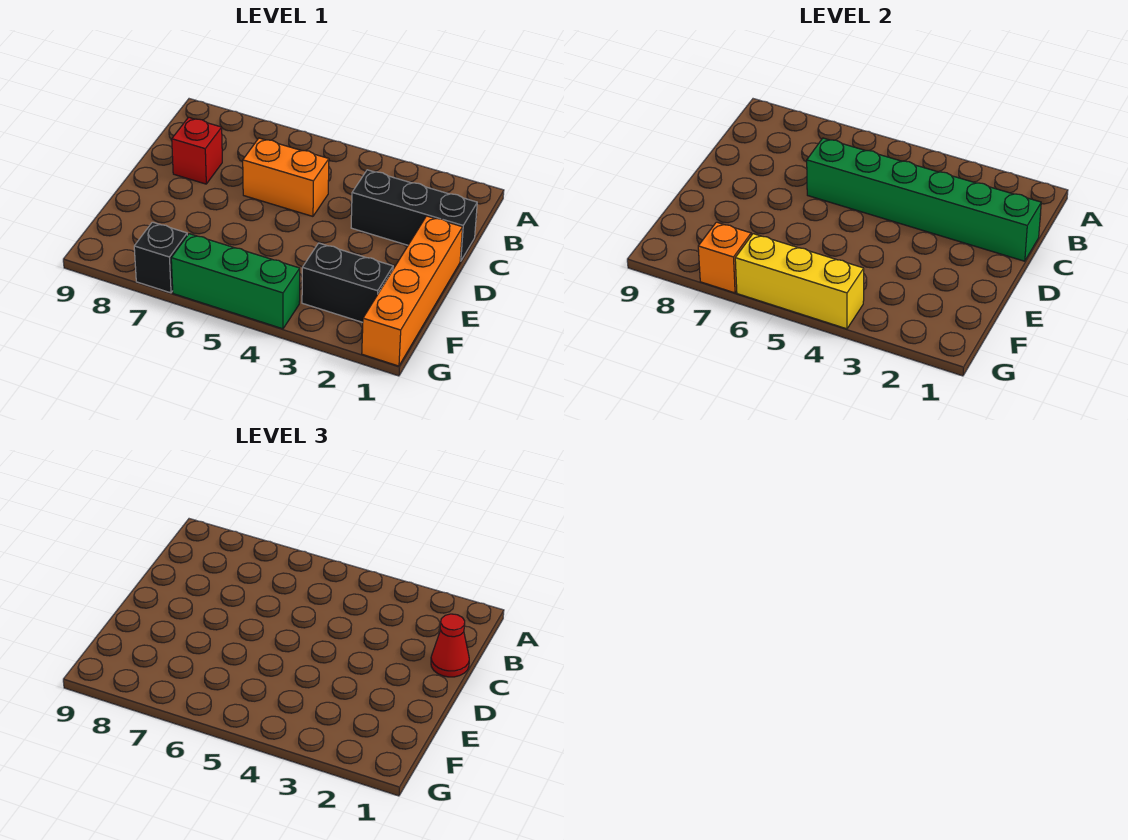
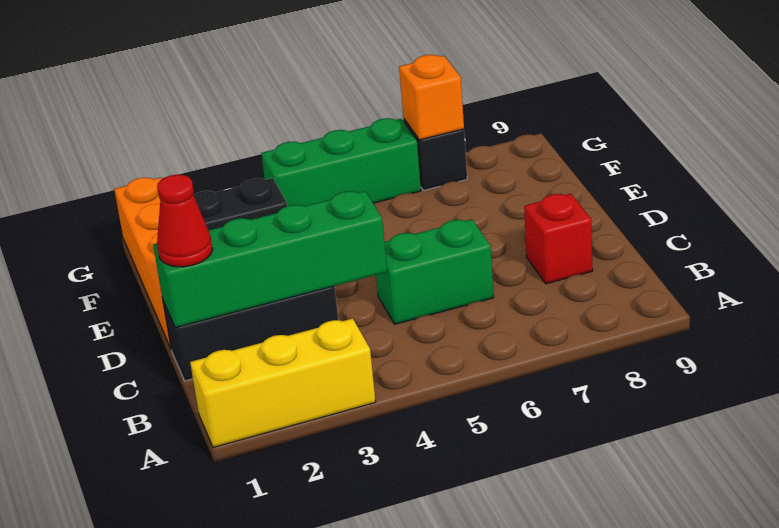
green 1x6 brick [807,138,1041,261] -> green 1x4 brick [153,191,387,328]
orange 1x2 brick [243,138,329,216] -> green 1x2 brick [376,219,494,324]
yellow 1x3 brick [735,234,864,329] -> yellow 1x3 brick moved to [190,318,376,447]

